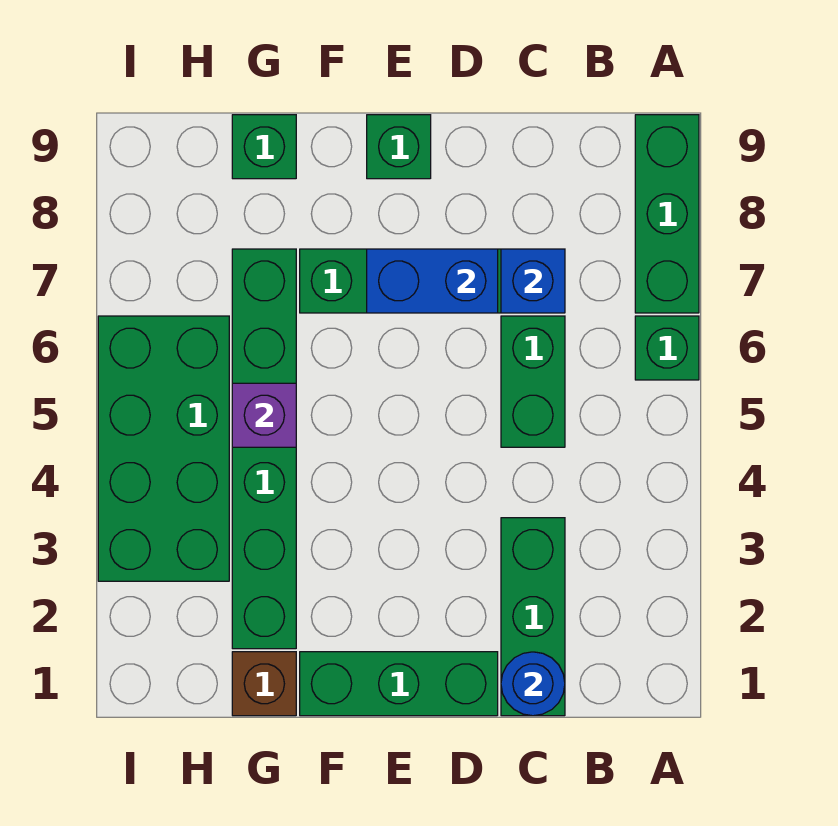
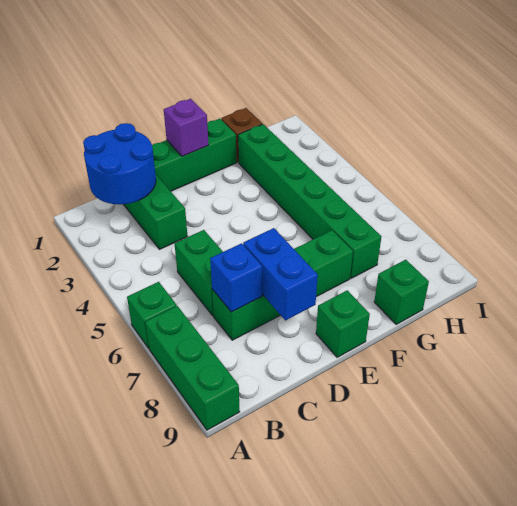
blue 1x1 round brick [501,652,565,716] -> blue 2x2 round brick [83,123,156,204]
blue 1x2 brick [367,249,498,313] -> blue 1x2 brick turned to [243,228,318,320]
purple 1x1 brick [232,383,296,447] -> purple 1x1 brick moved to [164,99,209,156]
green 2x4 brick [98,316,229,581] -> none

